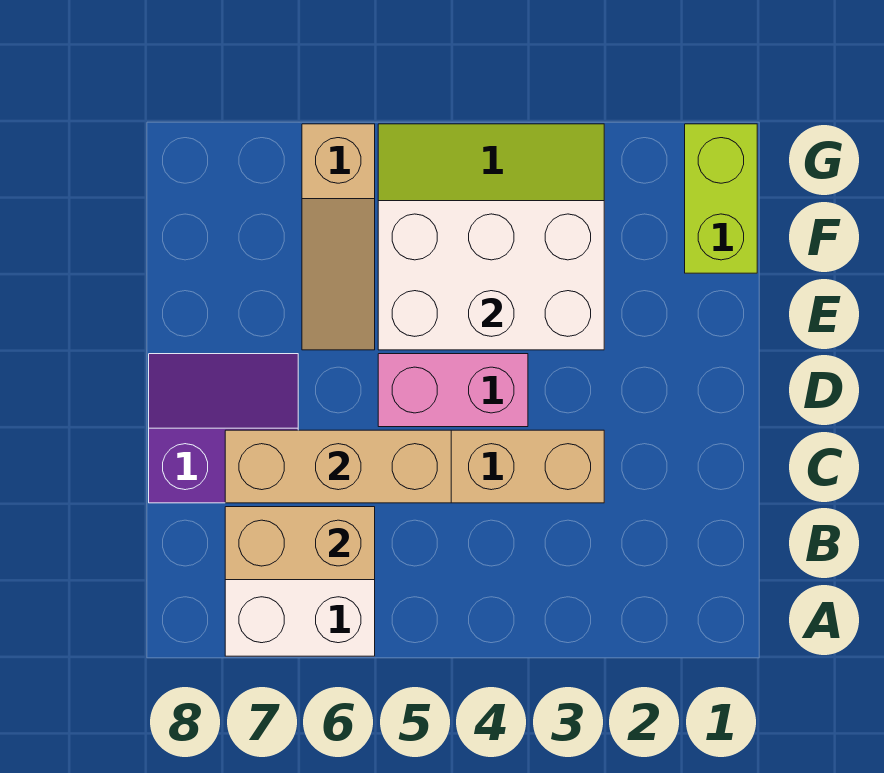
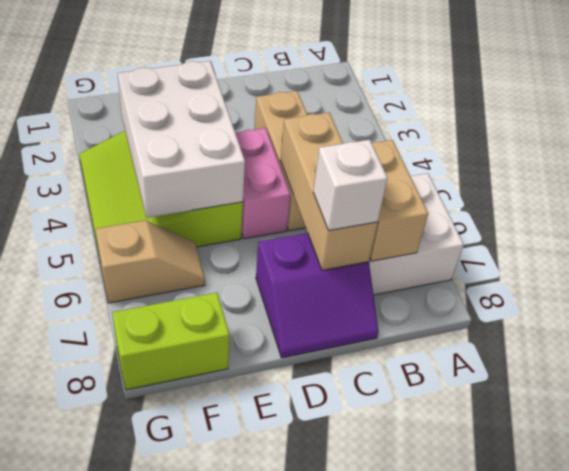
purple 2x2 slope [149,354,298,503] -> purple 2x2 slope turned to [256,233,378,358]
none -> white 1x1 brick [313,140,388,231]
tan 1x3 slope [302,124,375,350] -> tan 1x2 slope [96,220,205,303]
lime 1x2 brick [685,124,757,273] -> lime 1x2 brick moved to [112,293,229,390]

